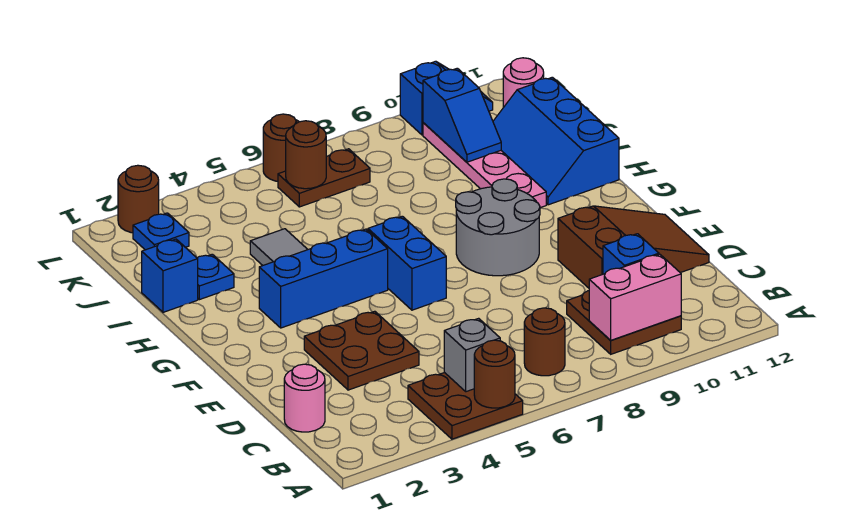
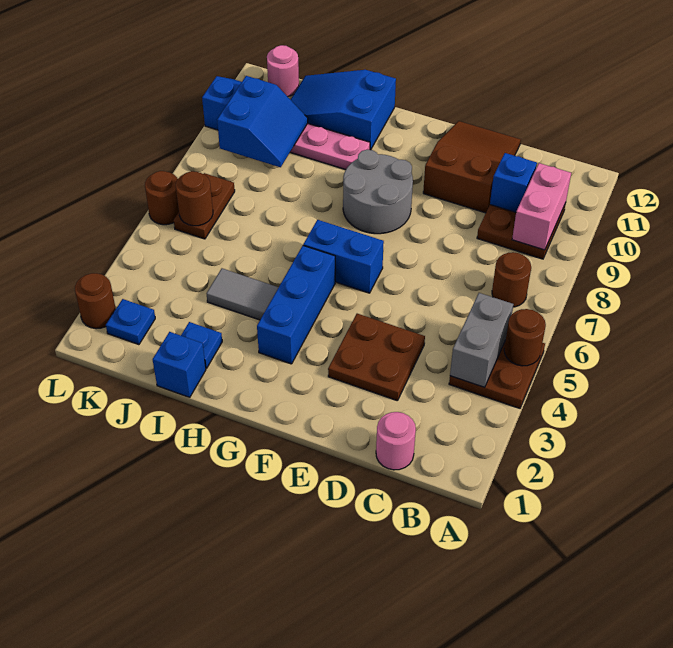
grey 1x1 brick [444,318,500,392] -> grey 1x2 brick [450,293,513,387]
blue 2x3 slope [493,77,619,205] -> blue 2x3 slope turned to [291,70,396,150]
blue 1x2 slope [423,68,501,162] -> blue 2x2 slope [217,76,308,167]

